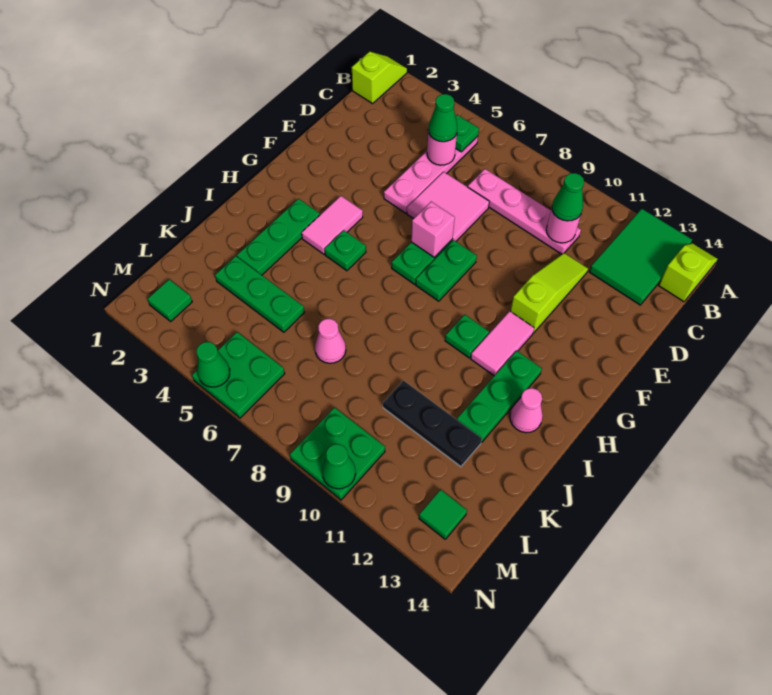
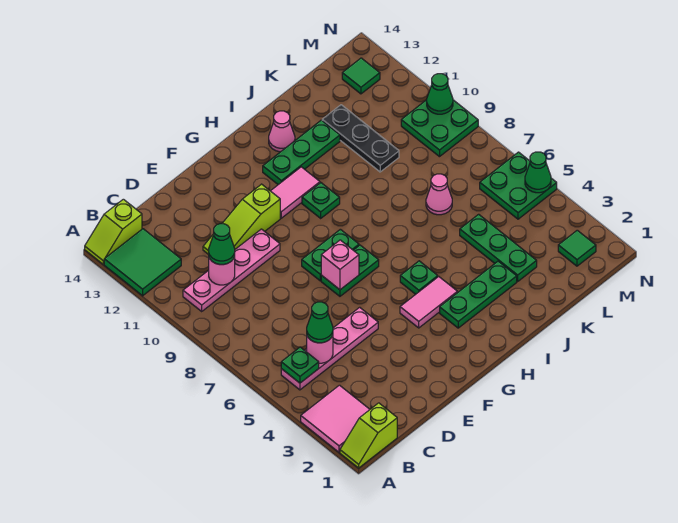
green 2x3 tile [589,209,692,305] -> green 2x2 tile [104,229,181,296]
pink 1x4 plate [468,169,581,254] -> pink 1x4 plate turned to [183,229,280,311]
pink 2x2 tile [407,172,489,241] -> pink 2x2 tile moved to [301,385,370,452]

